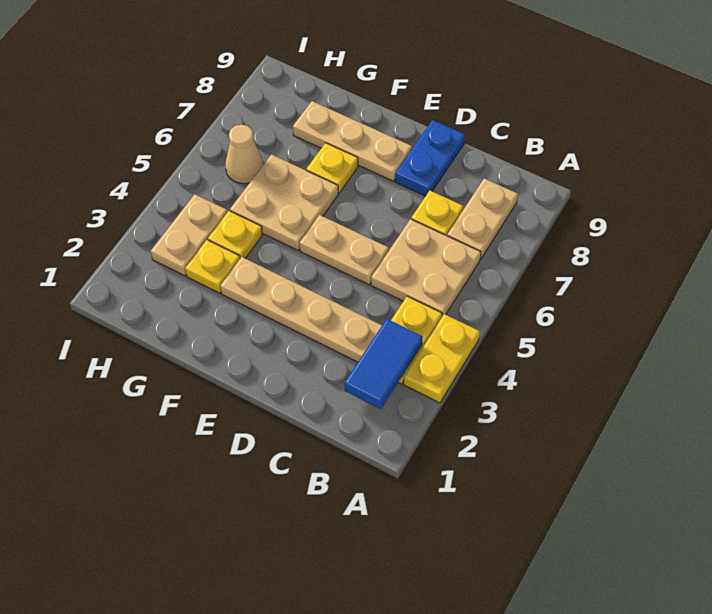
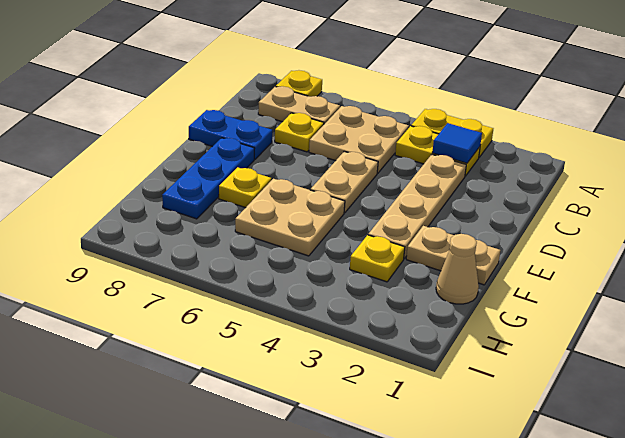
blue 1x2 tile [344,319,423,409] -> blue 1x1 tile [432,123,482,163]
tan 1x3 plate [293,101,412,181] -> blue 1x3 plate [162,138,255,219]
yellow 1x1 plate [208,211,262,258] -> yellow 1x1 plate moved to [276,70,322,97]
tan 1x2 plate [151,195,227,276] -> tan 1x2 plate moved to [406,226,500,285]
tan 1x1 cone [225,125,263,184] -> tan 1x1 cone moved to [436,234,479,304]

